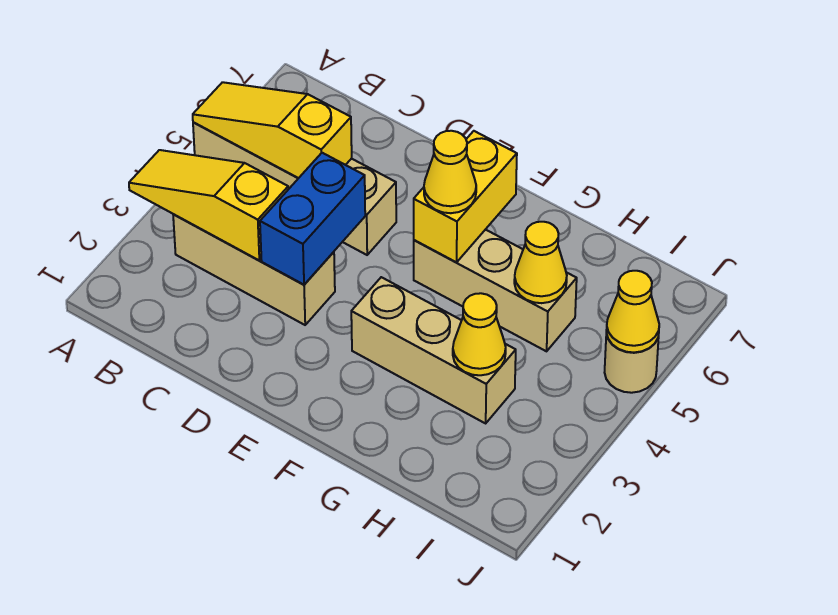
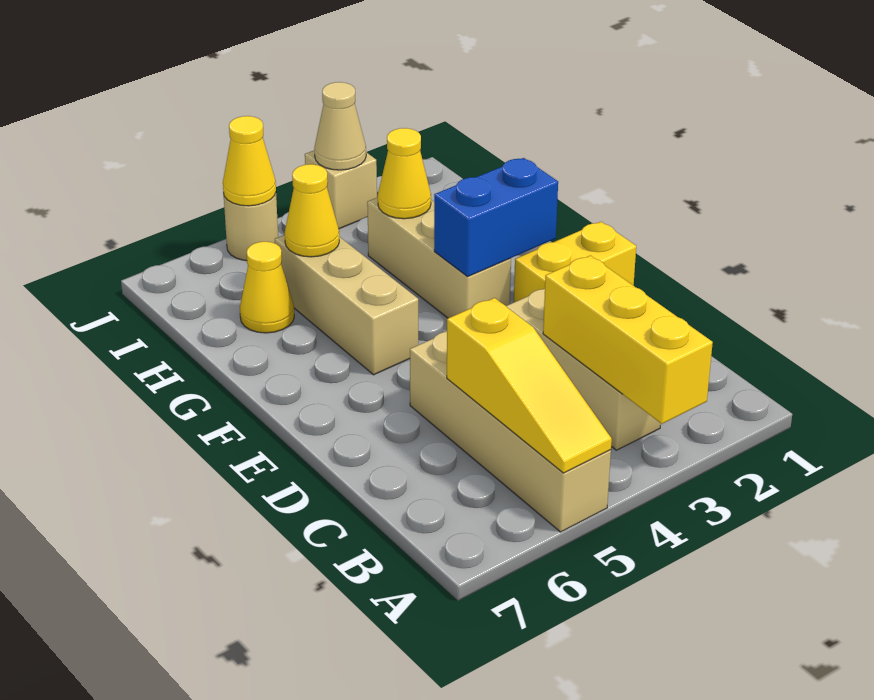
yellow 1x3 slope [129,150,288,260] -> yellow 1x3 brick [543,255,713,424]
blue 1x2 brick [260,153,365,285] -> blue 1x2 brick moved to [434,158,558,277]
yellow 1x2 brick [414,131,517,262] -> yellow 1x2 brick moved to [514,222,636,302]
yellow 1x1 cone [424,131,476,213] -> yellow 1x1 cone moved to [240,242,294,333]
none -> tan 1x1 brick [305,150,377,229]
none -> tan 1x1 cone [314,82,366,170]

